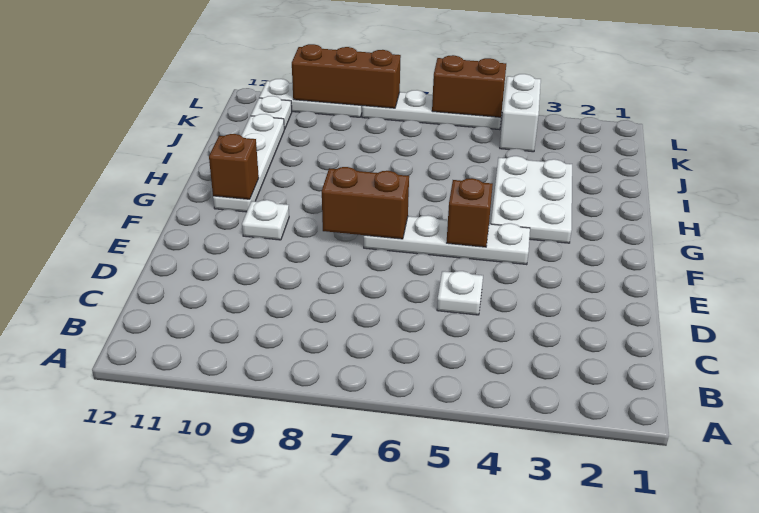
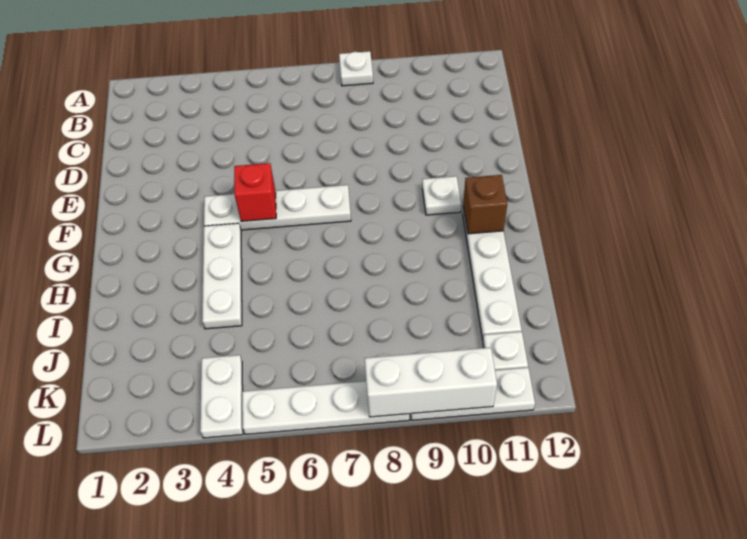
white 1x1 plate [437,271,483,315] -> white 1x1 plate moved to [339,51,373,86]
brown 1x1 brick [447,178,493,247] -> red 1x1 brick [234,163,276,221]
brown 1x2 brick [322,167,409,239] -> none
white 2x3 plate [491,156,572,243] -> white 1x3 plate [202,223,242,329]
white 1x2 brick [500,74,541,152] -> white 1x2 plate [200,355,243,438]
brown 1x2 brick [432,55,506,117] -> none
brown 1x3 brick [292,44,401,108] -> white 1x3 brick [365,348,497,417]

